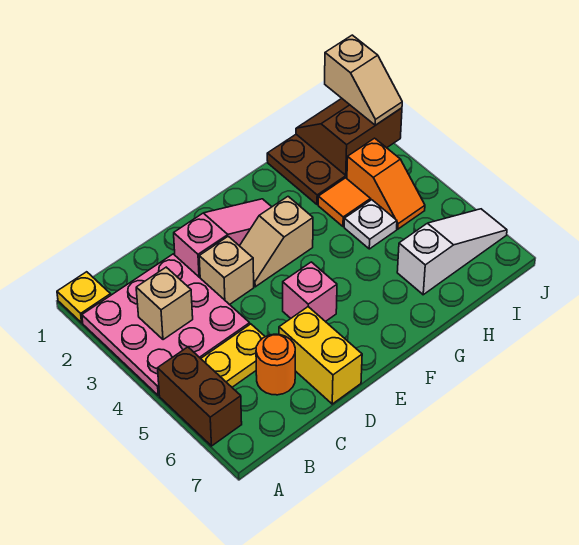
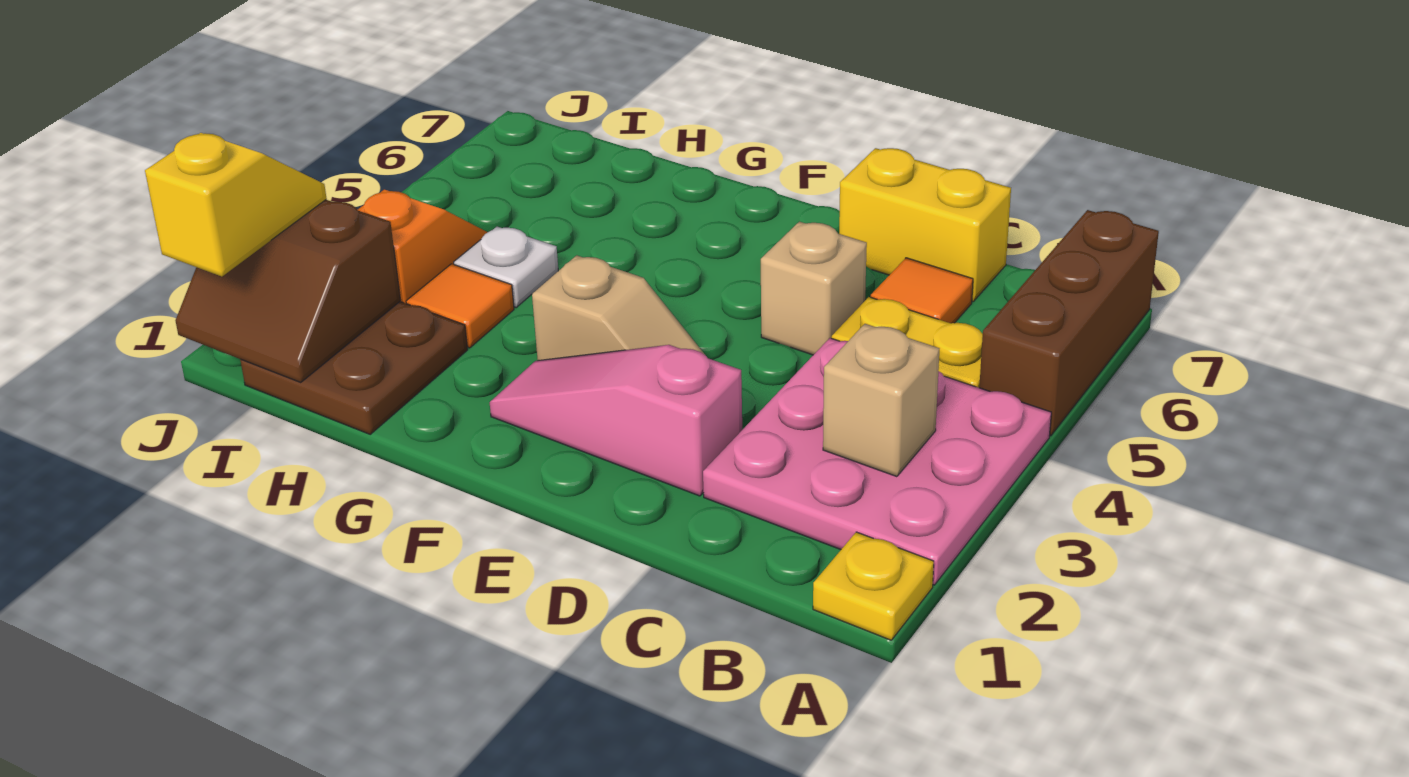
brown 1x2 brick [158,347,242,446] -> brown 1x3 brick [979,210,1159,436]
orange 1x1 round brick [256,334,295,395] -> orange 1x1 tile [871,258,973,323]
tan 1x1 brick [199,236,254,305] -> tan 1x1 brick moved to [761,221,867,355]
yellow 1x2 brick [279,307,362,404] -> yellow 1x2 brick turned to [839,148,1011,302]
pink 1x1 brick [283,262,337,322] -> none
white 1x3 slope [397,209,507,295] -> none
tan 1x2 slope [325,35,402,125] -> yellow 1x2 slope [145,133,327,277]

